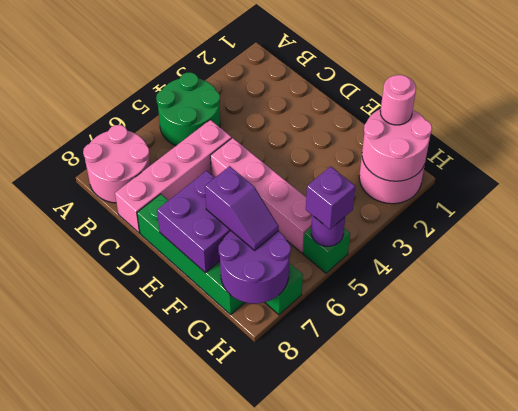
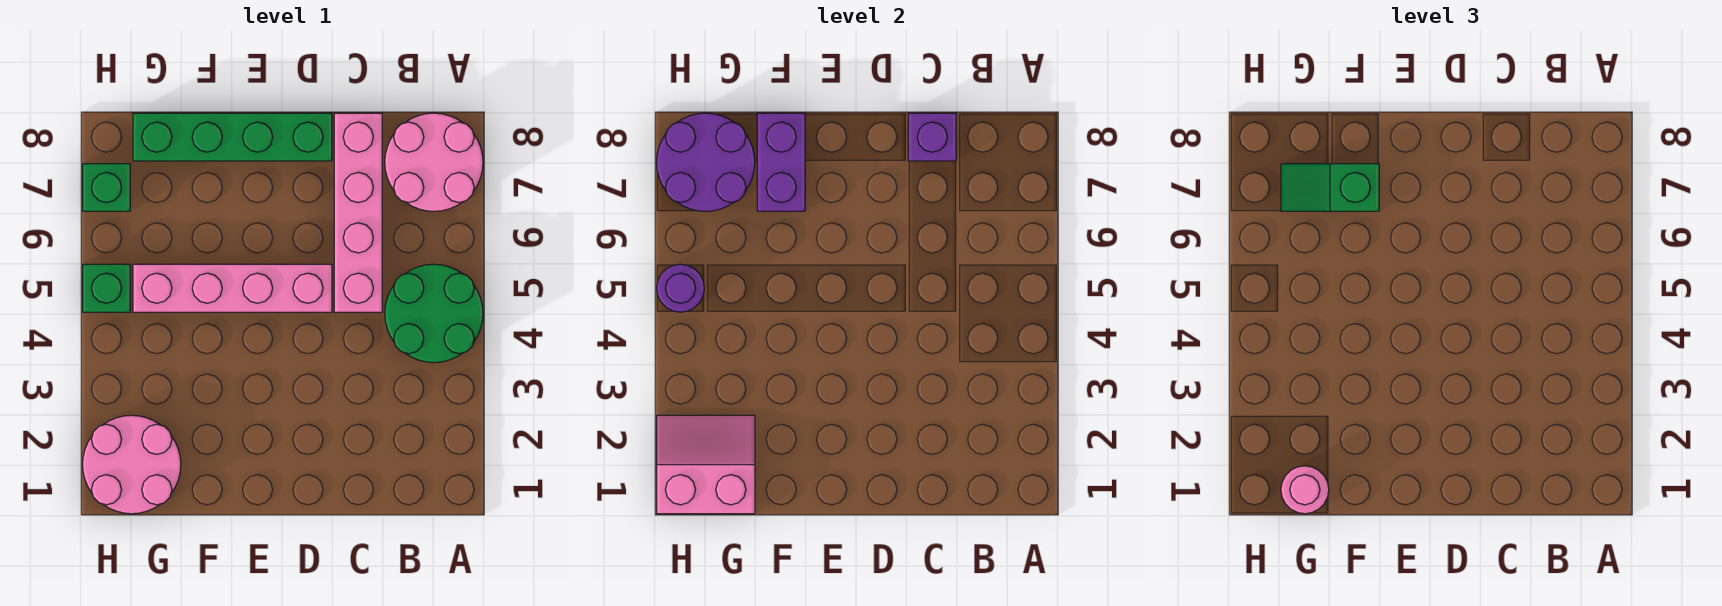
purple 2x2 brick [157,171,231,273] -> purple 1x2 brick [757,113,805,211]
purple 1x2 slope [205,166,279,250] -> green 1x2 slope [1281,164,1379,211]
pink 2x2 round brick [362,109,432,181] -> pink 2x2 slope [657,415,755,514]
purple 1x1 brick [306,167,356,229] -> purple 1x1 brick moved to [908,113,956,161]

